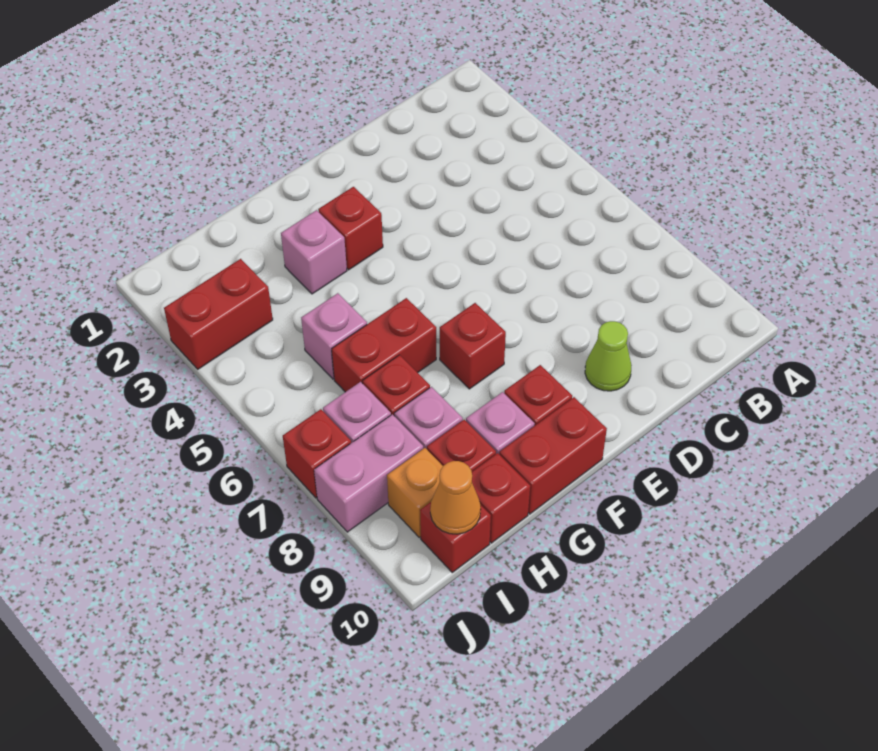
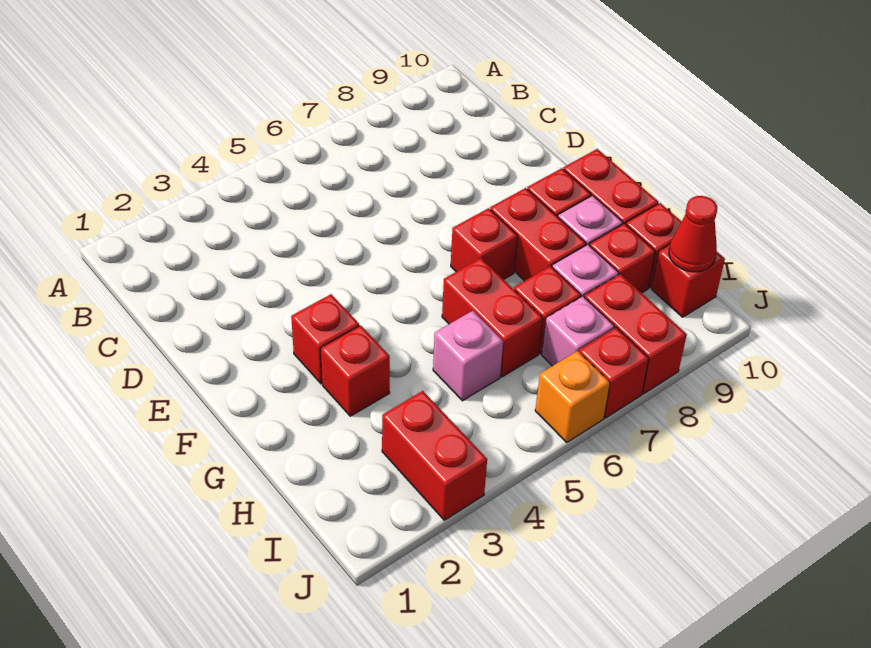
lime 1x1 cone [585,321,632,391] -> none
none -> red 1x2 brick [490,188,586,281]
pink 1x1 brick [281,210,347,294] -> red 1x1 brick [321,325,390,416]
pink 1x2 brick [314,414,423,532] -> red 1x2 brick [584,274,687,394]
orange 1x1 brick [387,448,443,537] -> orange 1x1 brick moved to [535,351,610,442]
orange 1x1 cone [430,461,481,534] -> red 1x1 cone [669,196,717,272]

